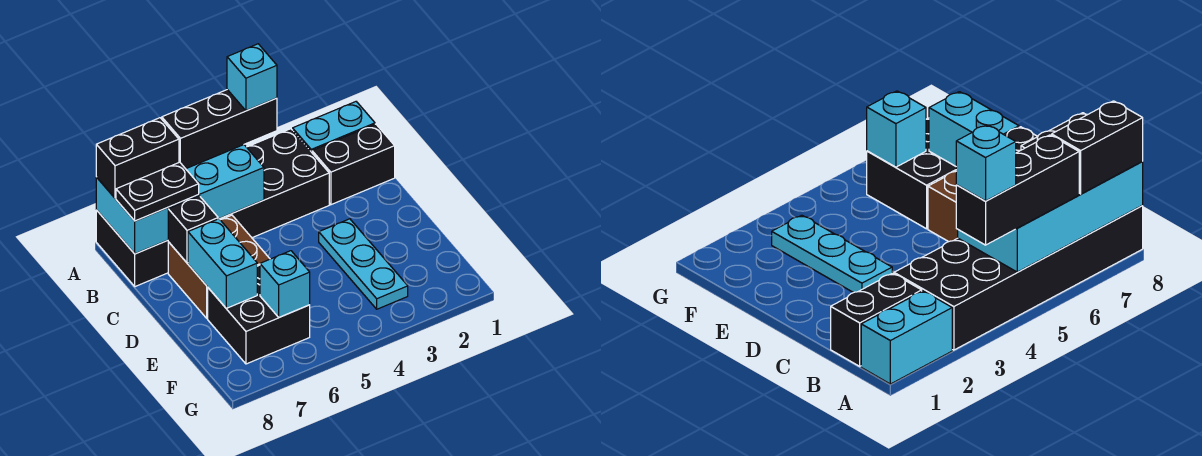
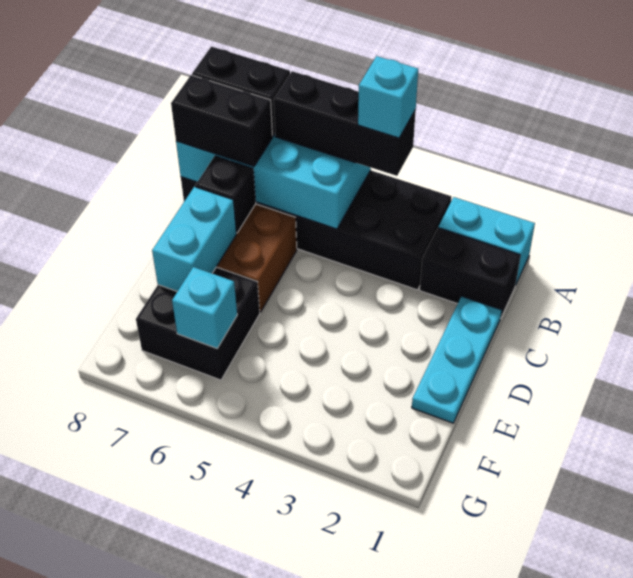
black 1x2 plate [116,162,199,221] -> black 1x2 brick [171,75,273,166]
cyan 1x3 plate [319,219,408,309] -> cyan 1x3 plate moved to [412,296,502,423]

